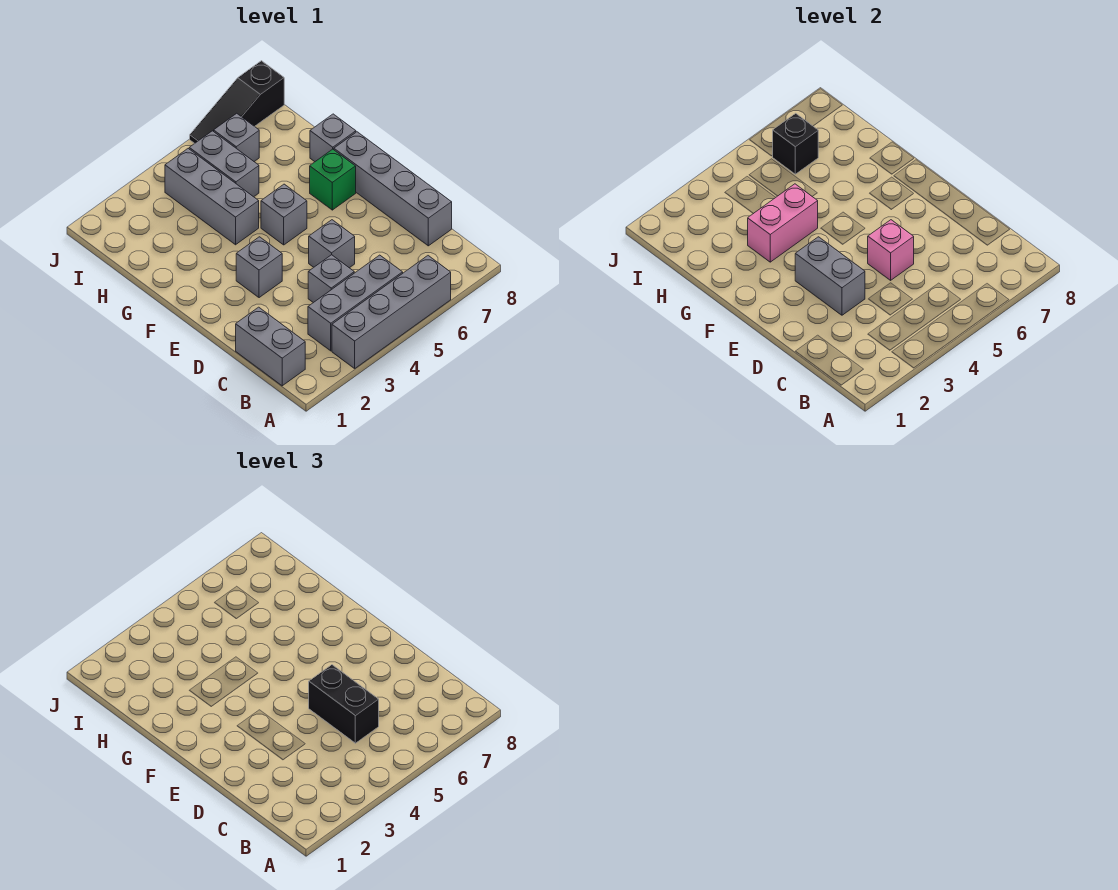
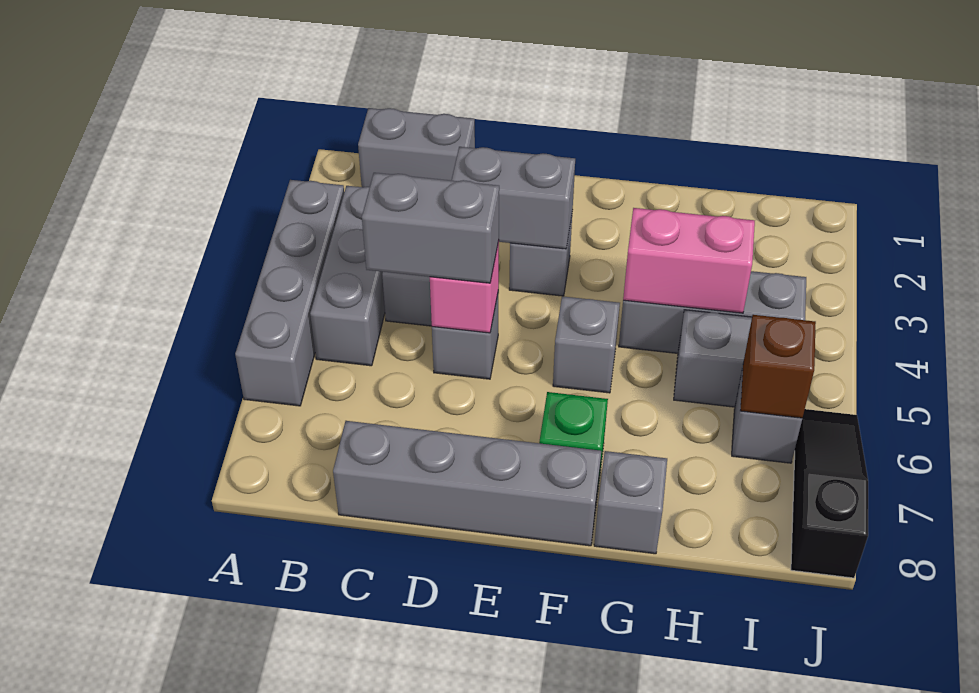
black 1x2 brick [309,665,379,743] -> grey 1x2 brick [362,173,499,283]
pink 1x2 brick [748,184,818,262] -> pink 1x2 brick turned to [623,208,755,313]
black 1x1 brick [773,113,818,174] -> brown 1x1 brick [740,315,816,418]

